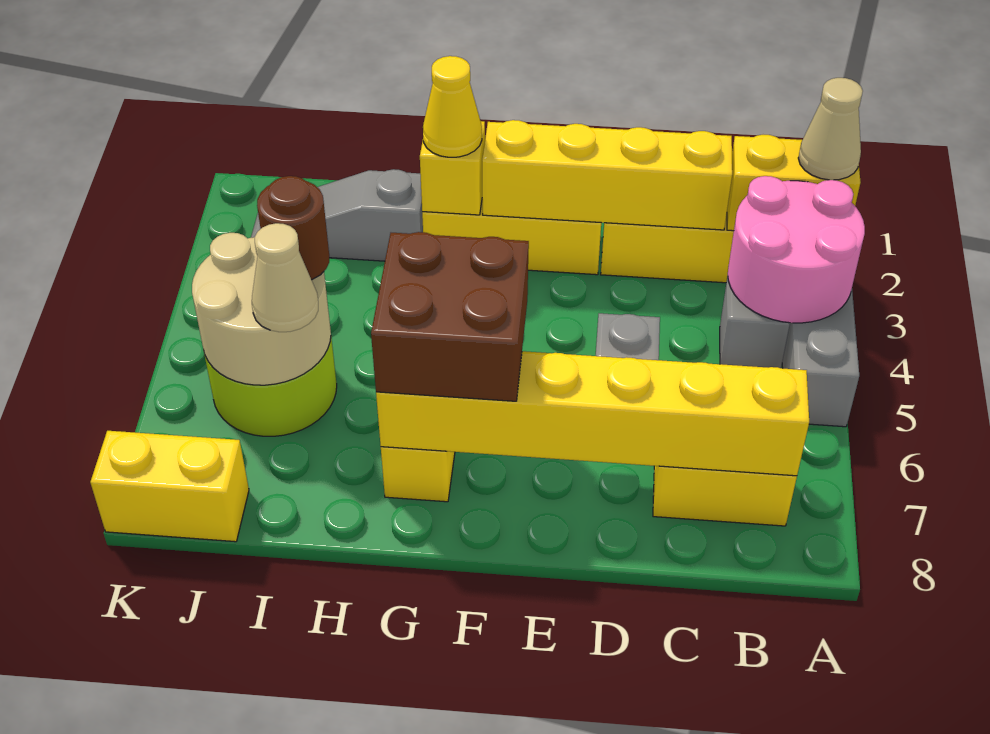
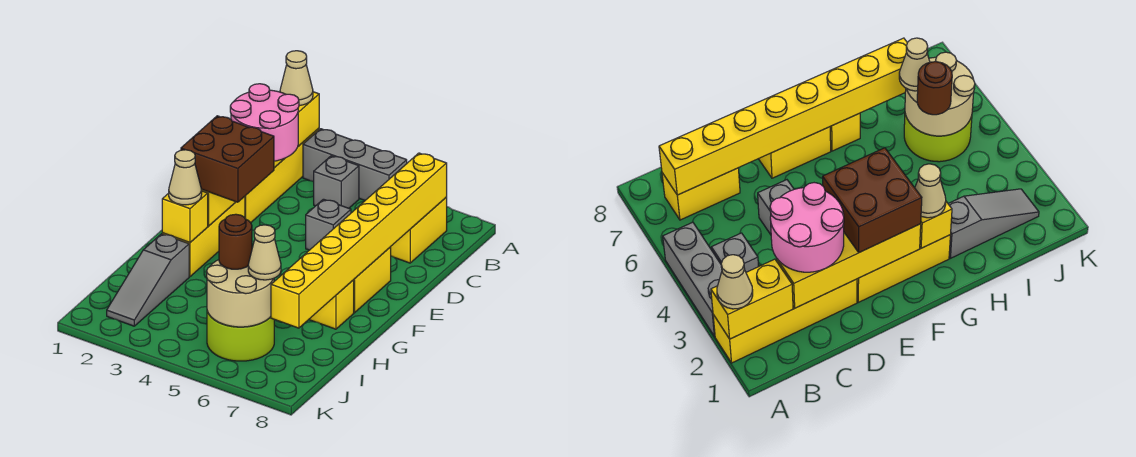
pink 2x2 round brick [728,176,865,323] -> pink 2x2 round brick moved to [230,84,299,161]
yellow 1x6 brick [376,351,809,476] -> yellow 1x8 brick [271,153,447,328]
brown 2x2 brick [371,232,529,401] -> brown 2x2 brick moved to [181,116,274,202]
yellow 1x1 cone [423,56,482,157] -> tan 1x1 cone [169,150,202,205]
yellow 1x2 brick [90,431,249,542] -> yellow 1x2 brick moved to [354,247,391,313]

